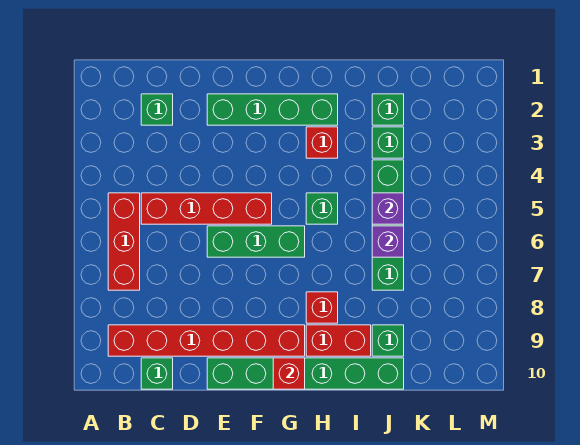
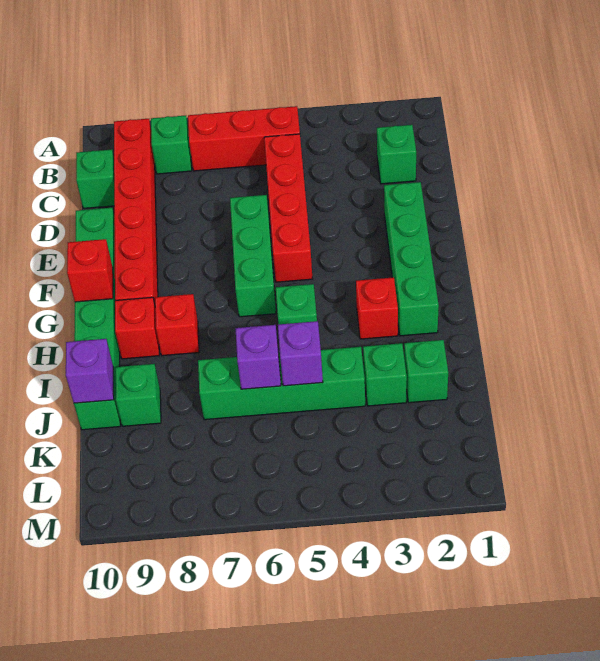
none -> green 1x1 brick [151,115,192,174]
red 1x2 brick [306,325,371,356] -> red 1x1 brick [115,297,159,359]
none -> purple 1x1 brick [66,339,114,403]

